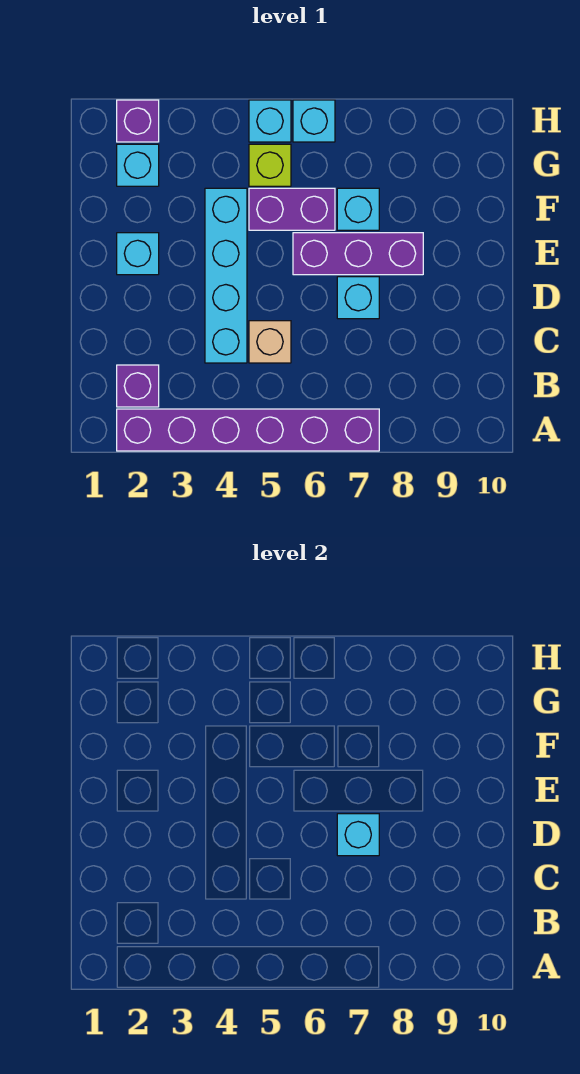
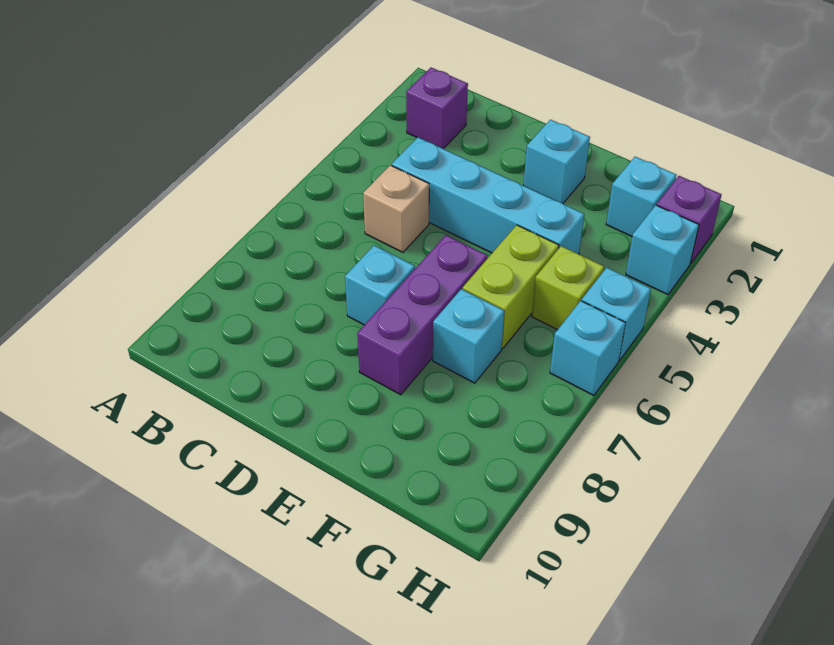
purple 1x6 brick [117,409,379,451] -> none
cyan 1x1 brick [337,814,379,856] -> cyan 1x1 brick moved to [626,205,699,295]
purple 1x2 brick [249,188,335,230] -> lime 1x2 brick [463,225,559,349]

